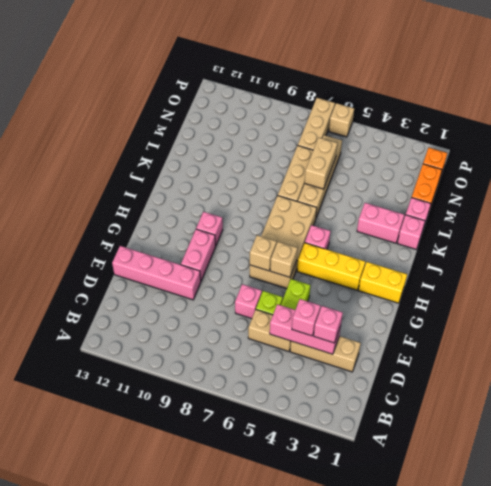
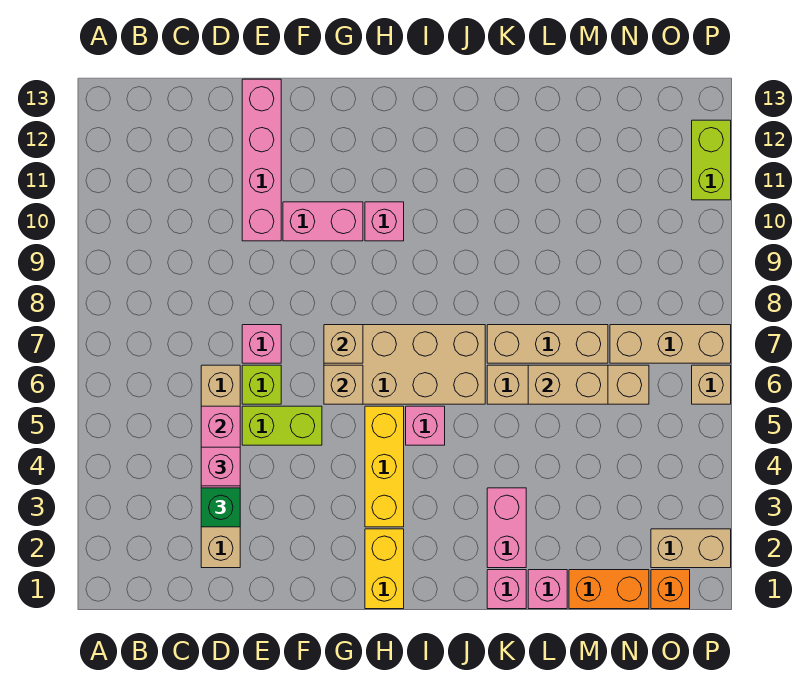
pink 1x1 brick [314,306,343,343] -> green 1x1 brick [201,488,240,527]
none -> tan 1x2 brick [651,529,731,568]
none -> lime 1x2 brick [692,120,731,200]

